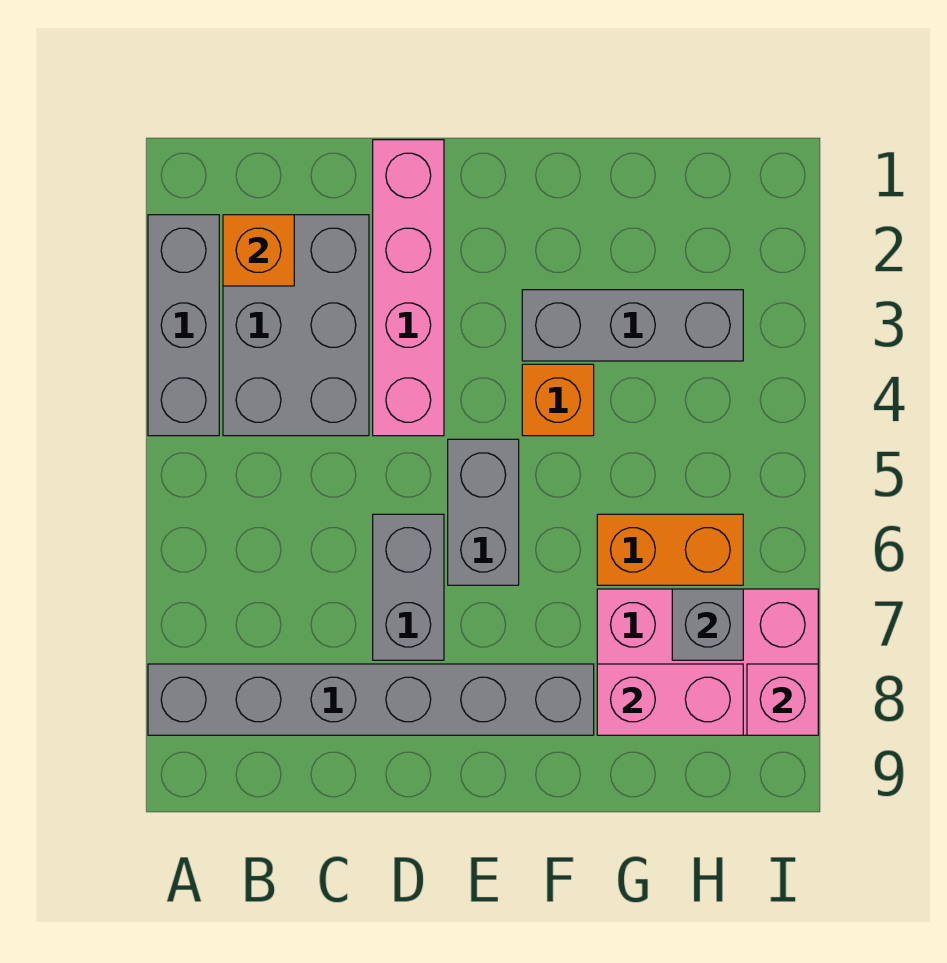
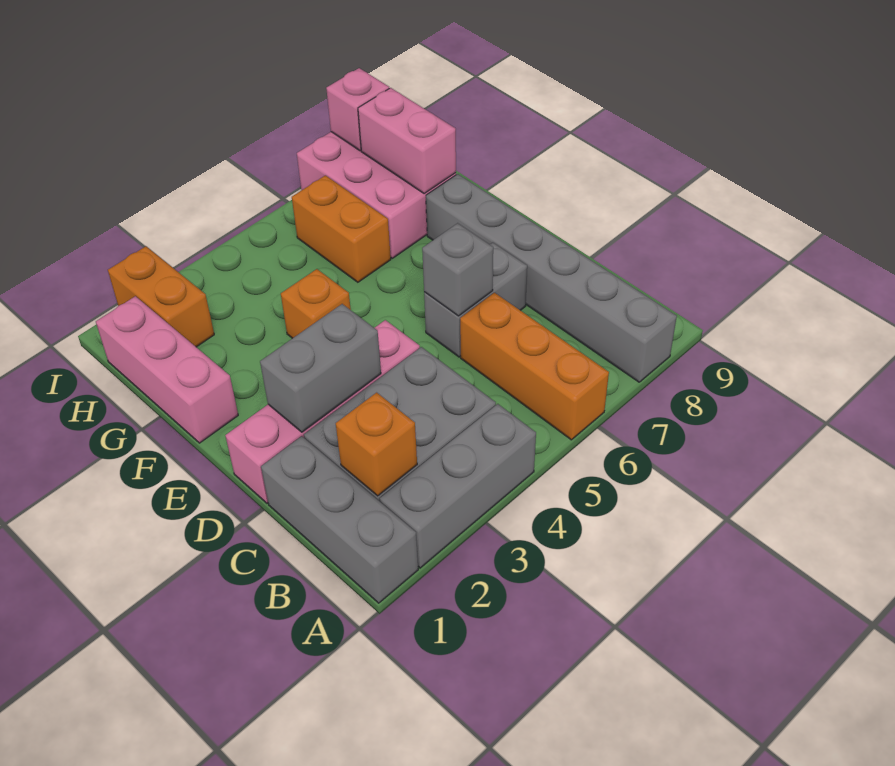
none -> orange 1x3 brick [460,293,609,440]
grey 1x2 brick [448,439,519,585] -> grey 1x2 brick moved to [260,304,381,432]
none -> pink 1x3 brick [96,296,238,443]
grey 1x3 brick [522,290,743,361] -> grey 1x3 brick moved to [261,436,418,603]
none -> orange 1x2 brick [108,246,214,347]
grey 1x1 brick [672,589,743,660] -> grey 1x1 brick moved to [422,223,493,316]

